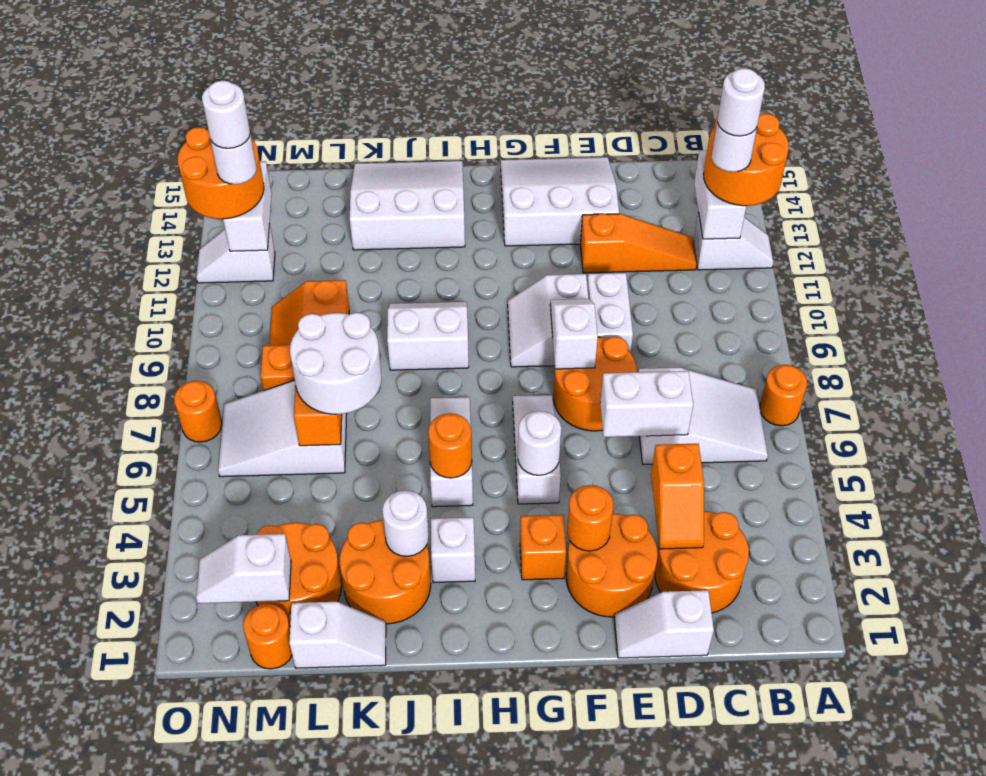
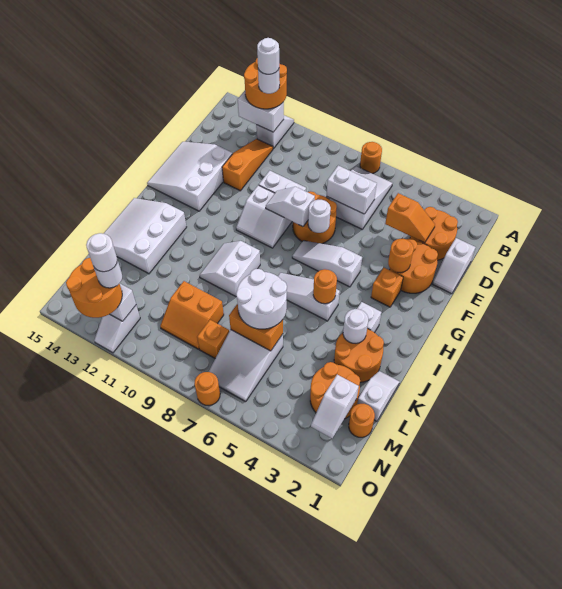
white 1x2 brick [600,371,693,437] -> white 1x2 brick turned to [327,166,377,214]
white 1x1 round brick [518,411,561,475] -> white 1x1 round brick moved to [308,200,331,233]

